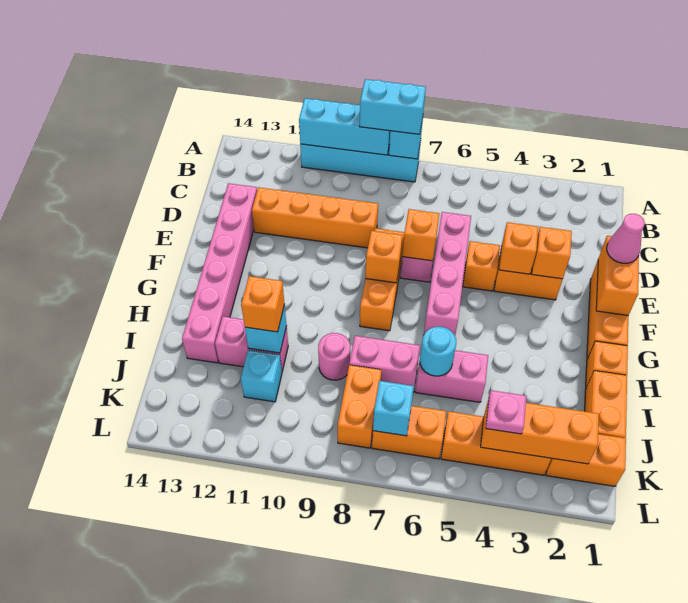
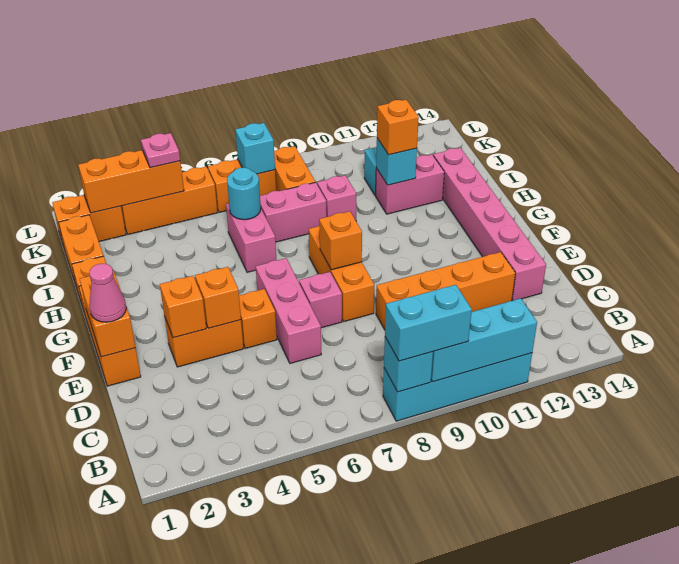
pink 1x4 brick [424,212,471,335] -> pink 1x3 brick [256,258,321,363]
orange 1x1 brick [402,209,439,261] -> none
pink 1x2 brick [415,350,488,402] -> pink 1x2 brick turned to [226,203,276,272]
pink 1x1 round brick [318,333,350,380] -> pink 1x1 brick [317,175,356,220]

